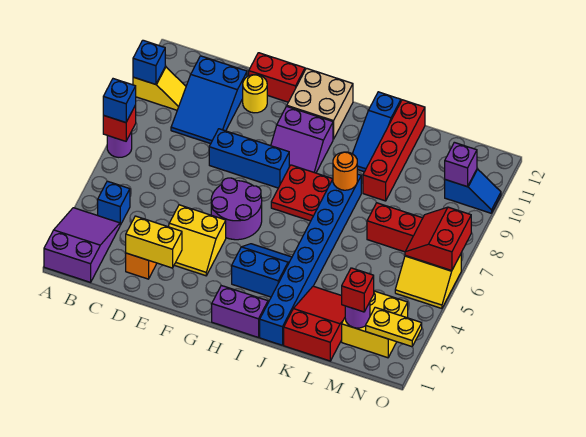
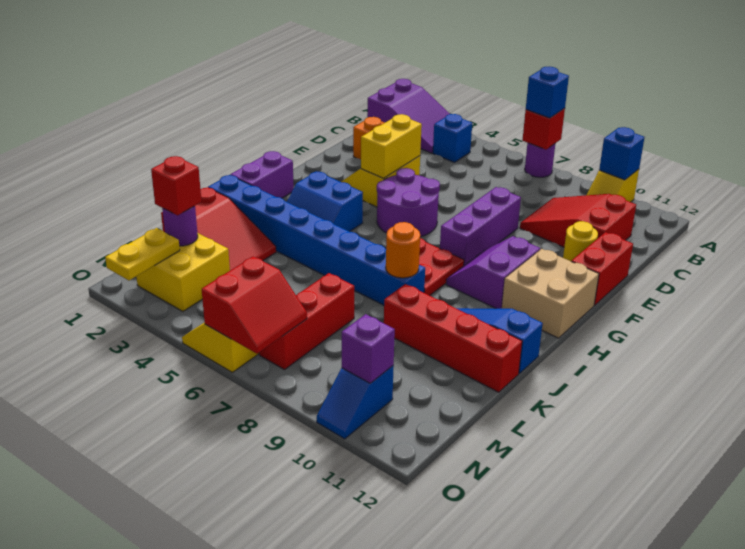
blue 2x3 slope [171,56,247,144] -> red 2x3 slope [520,194,636,247]
yellow 1x2 brick [126,216,182,268] -> yellow 1x2 brick moved to [361,114,422,178]
blue 1x3 brick [209,129,289,188] -> purple 1x3 brick [440,187,521,265]
blue 2x2 slope [232,244,292,297] -> blue 2x2 slope turned to [287,172,363,232]
red 2x2 slope [405,207,471,271] -> red 2x2 slope turned to [202,256,307,354]

